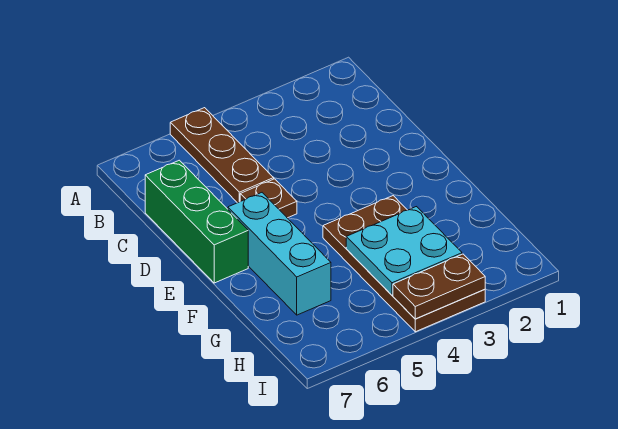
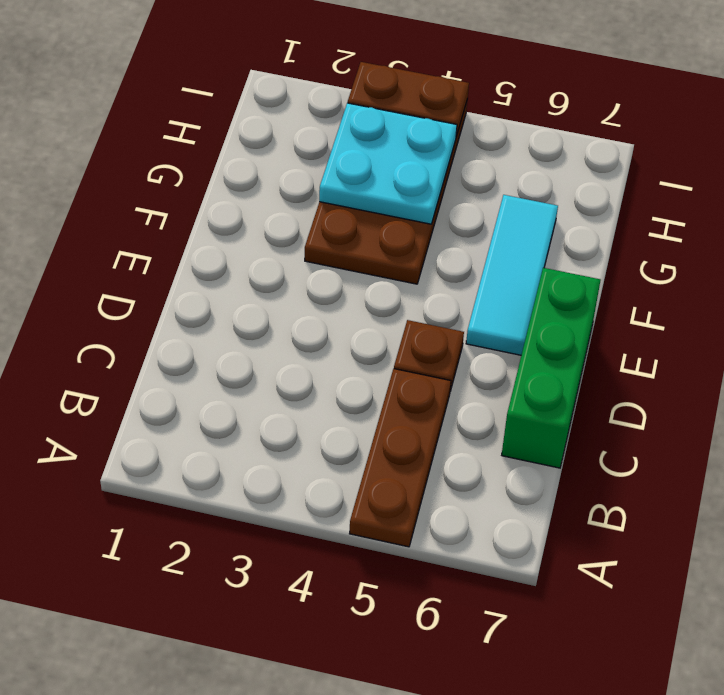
cyan 1x3 brick [228,193,331,315] -> cyan 1x3 tile [466,195,558,355]

